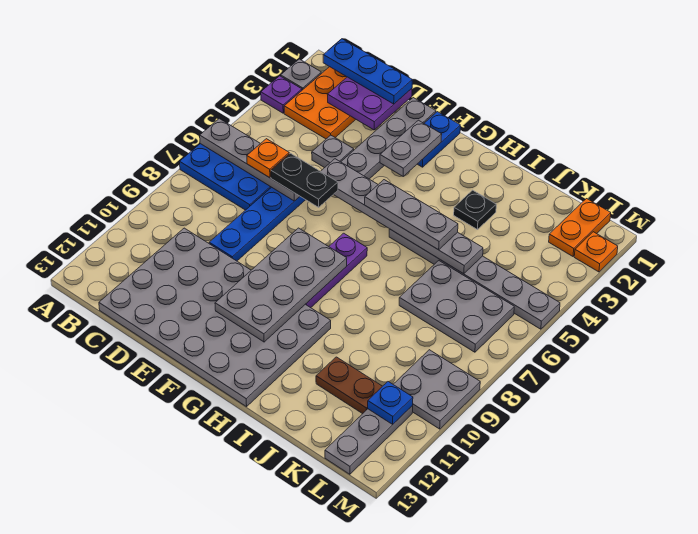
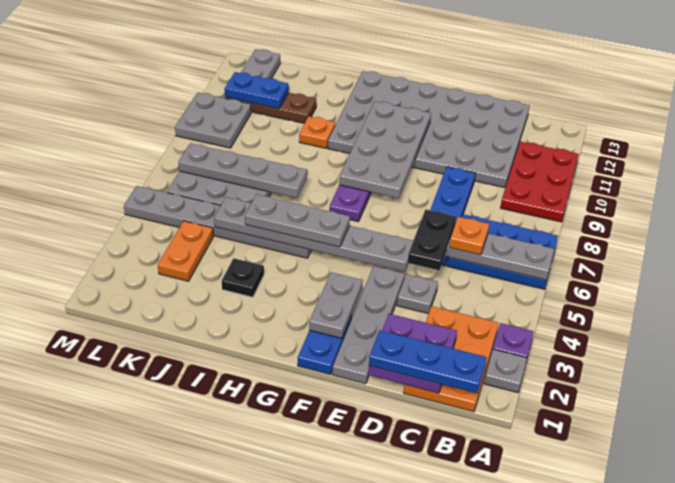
none -> red 2x3 plate [500,142,579,222]
black 1x2 plate [271,153,338,207] -> black 1x2 plate turned to [408,209,456,270]
none -> grey 1x4 plate [178,143,307,198]
orange 1x2 plate [549,199,611,256] -> orange 1x2 plate moved to [158,221,213,281]
blue 1x1 plate [368,382,413,424] -> blue 1x2 plate [225,72,289,109]
orange 1x1 plate [574,232,618,272] -> orange 1x1 plate moved to [299,116,335,148]

